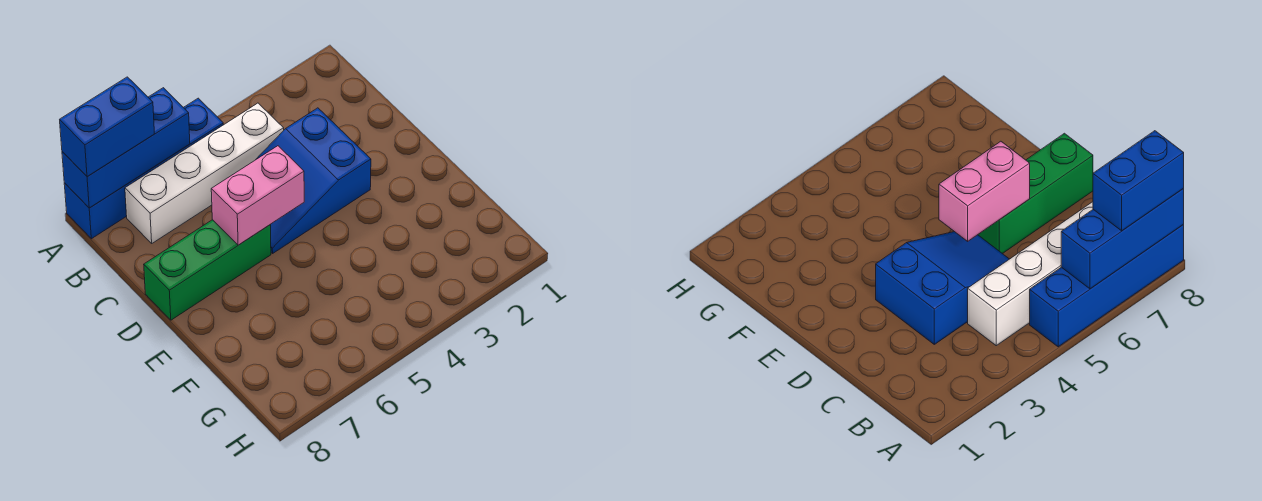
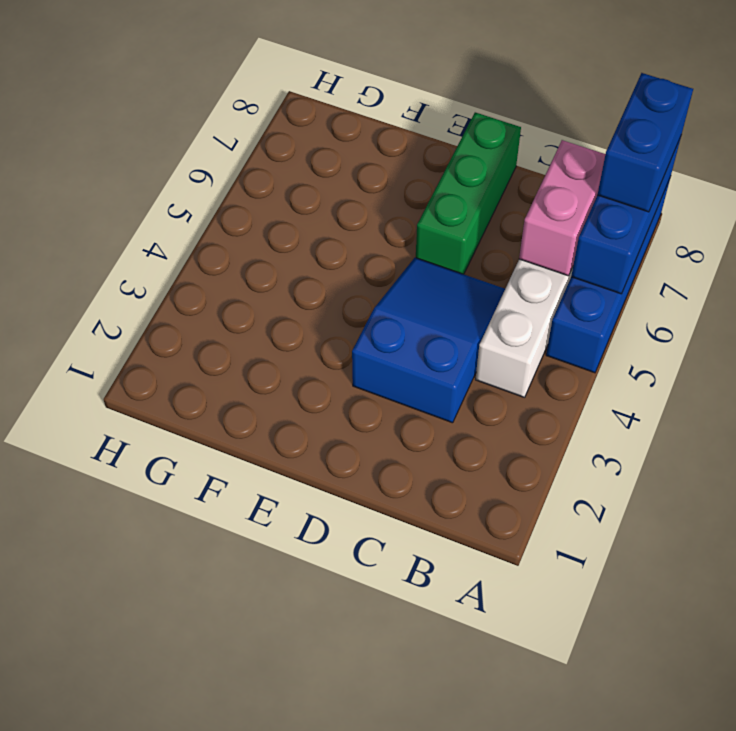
pink 1x2 brick [211,146,304,245] -> pink 1x2 brick moved to [519,140,605,276]

